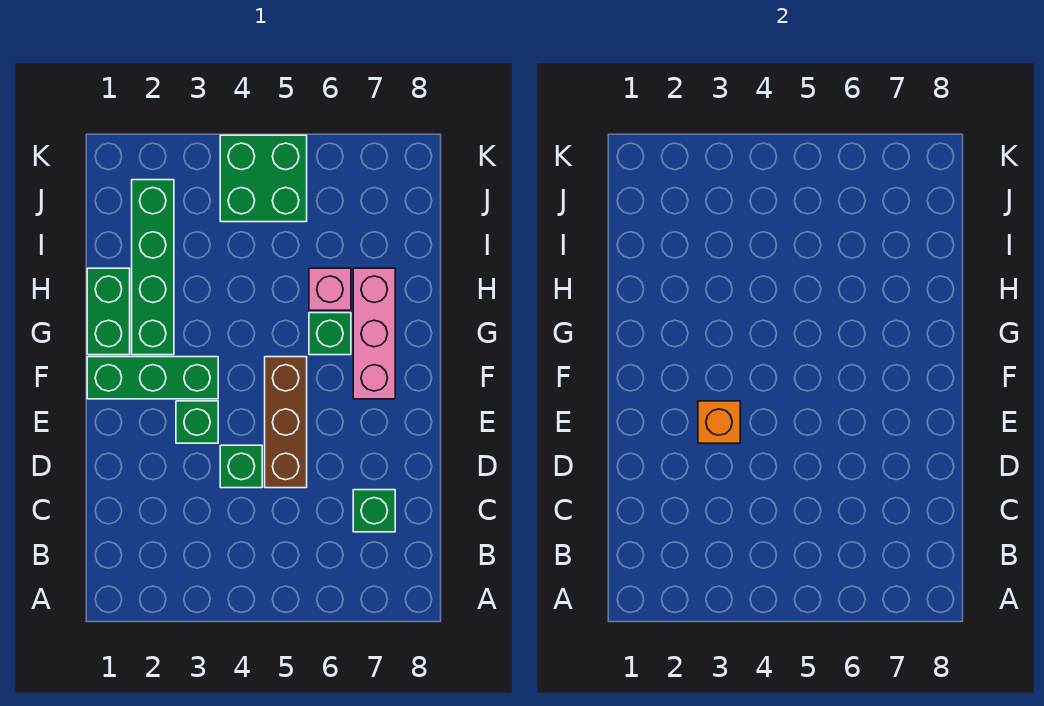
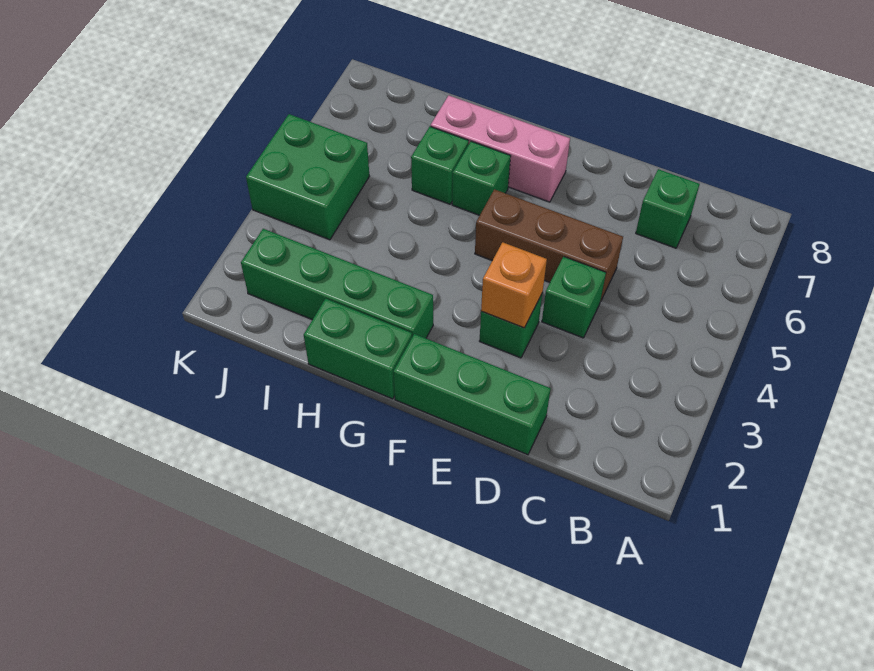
green 1x3 brick [87,357,218,399] -> green 1x3 brick turned to [393,334,551,455]
pink 1x1 brick [309,268,351,310] -> green 1x1 brick [411,127,469,204]

